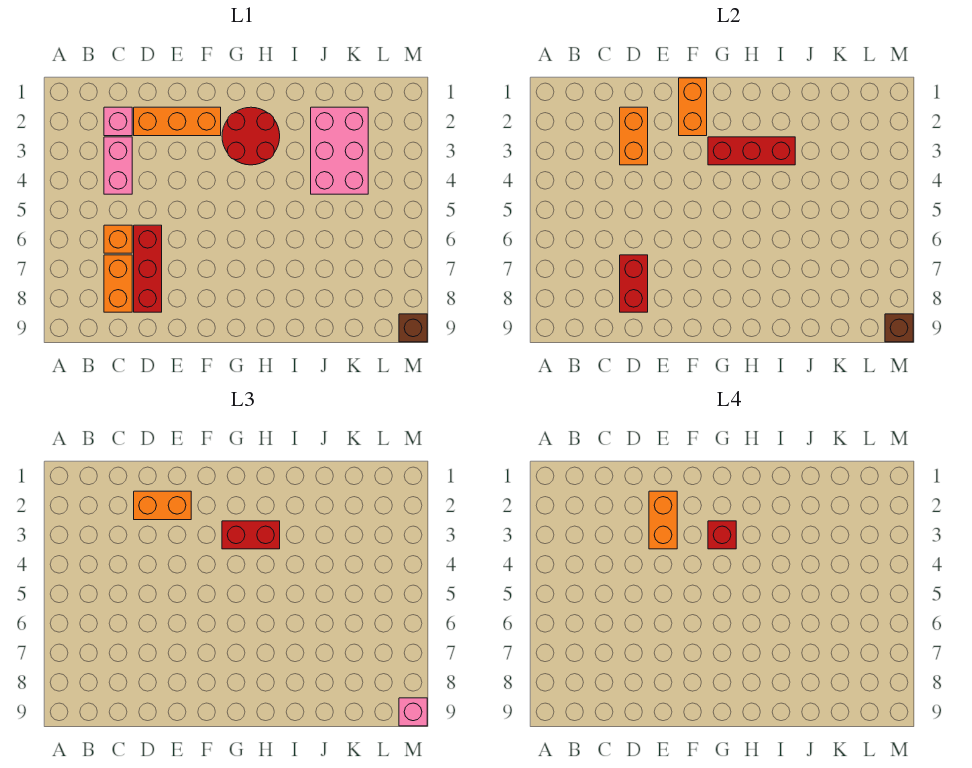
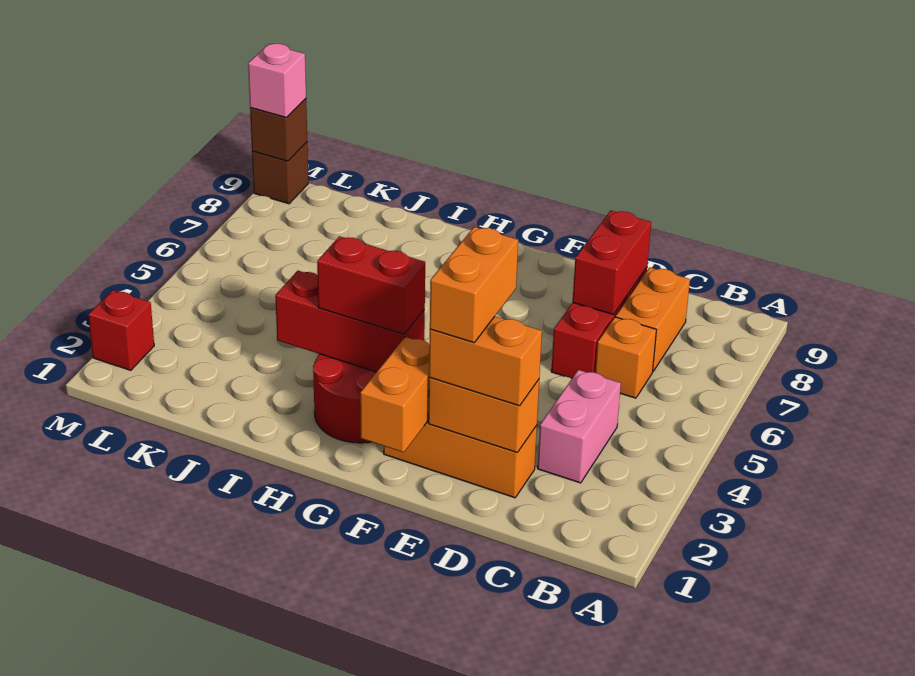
pink 1x1 brick [104,107,132,136] -> none
orange 1x2 brick [620,107,648,165] -> orange 1x2 brick turned to [428,378,539,452]
red 1x1 brick [708,521,736,549] -> red 1x1 brick moved to [88,290,154,370]
pink 2x3 brick [311,107,368,194] -> none

